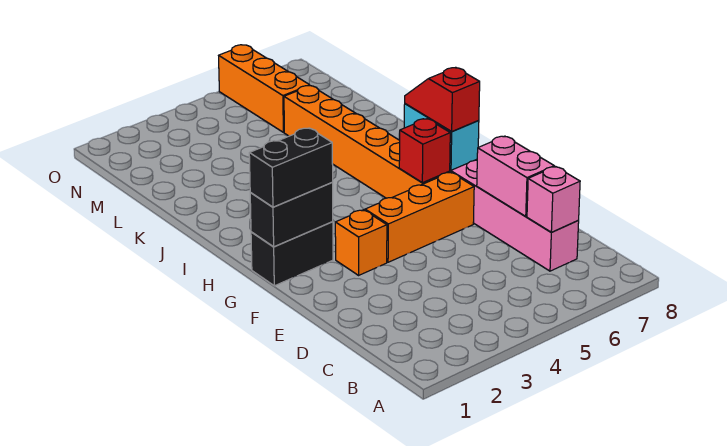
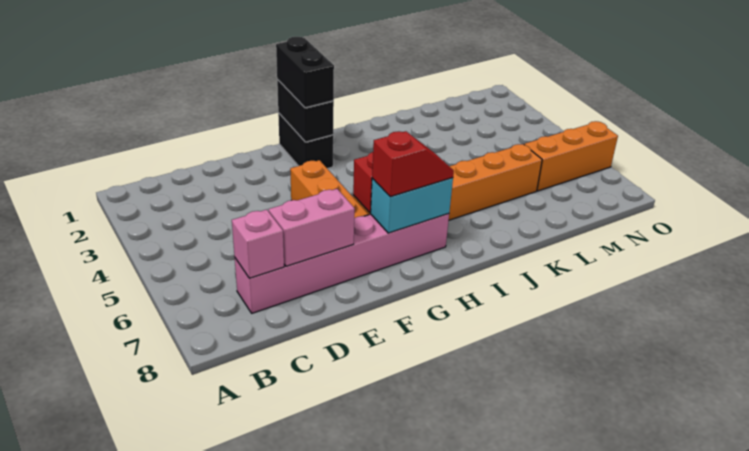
orange 1x1 brick [335,210,387,275] -> none

